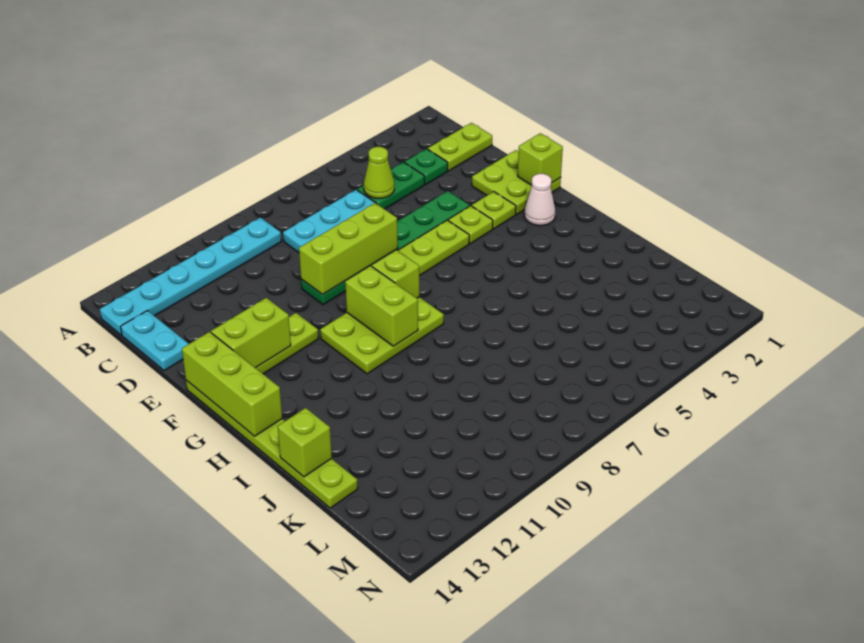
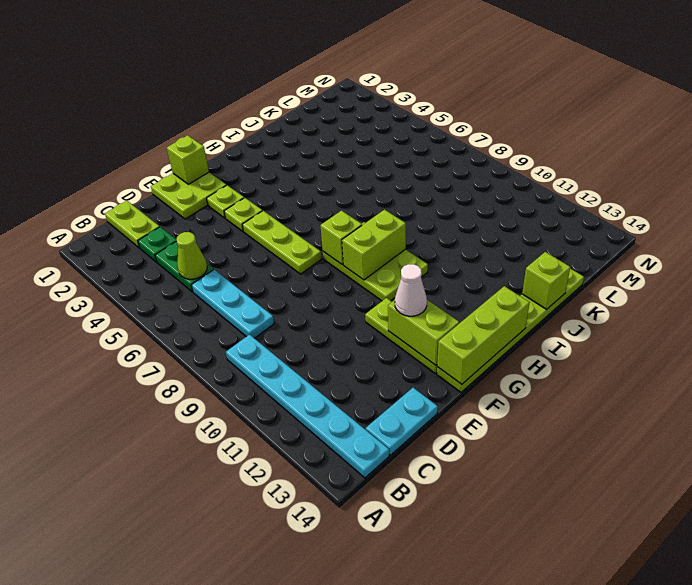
green 1x6 plate [301,191,470,305] -> none
lime 1x3 brick [299,203,398,295] -> none
white 1x1 cone [524,174,555,226] -> white 1x1 cone moved to [395,264,427,316]

